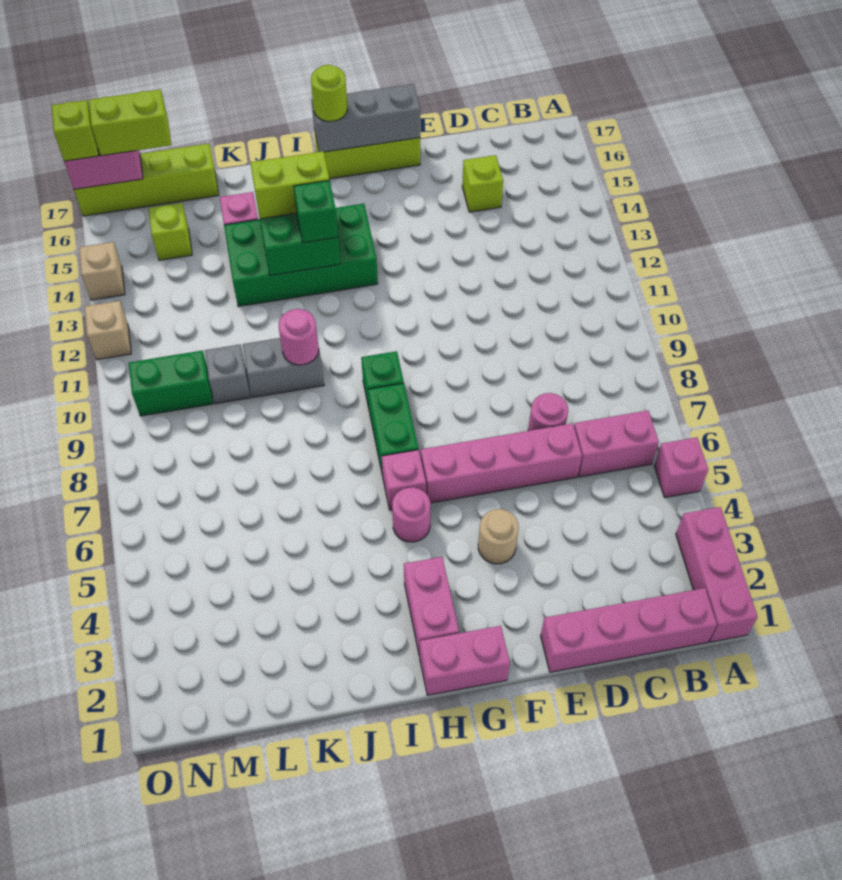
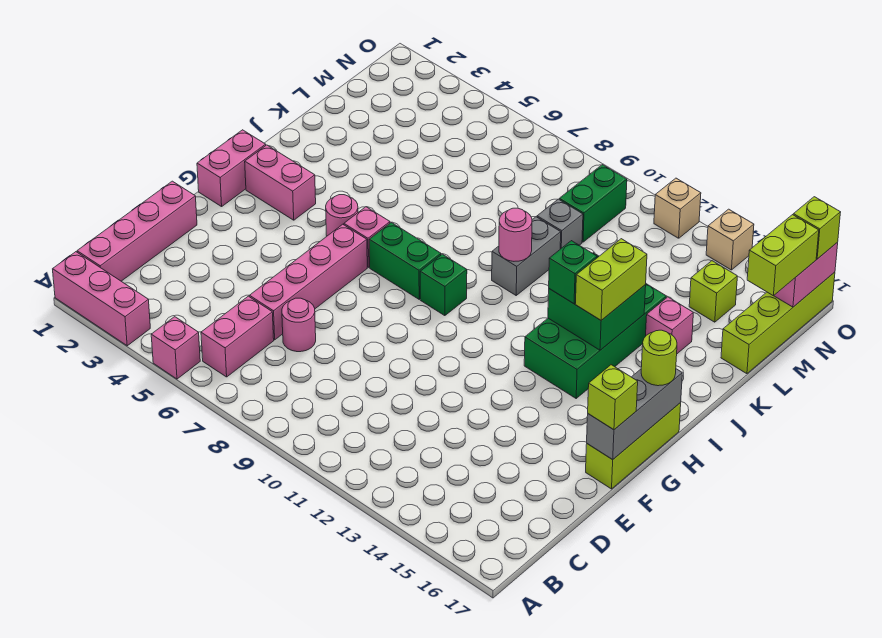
lime 1x1 brick [462,155,503,212] -> lime 1x1 brick moved to [588,365,638,430]
tan 1x1 round brick [478,509,519,564] -> none

